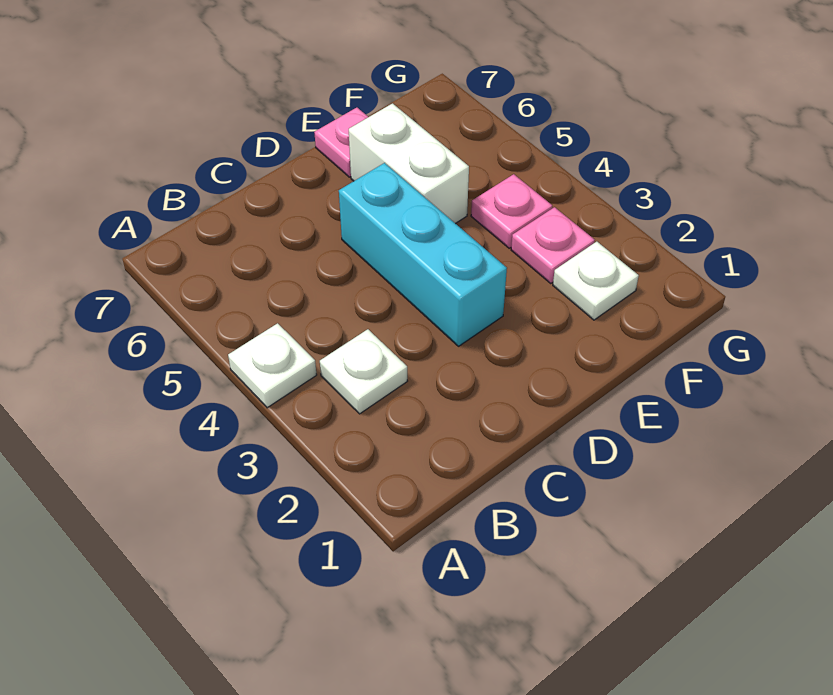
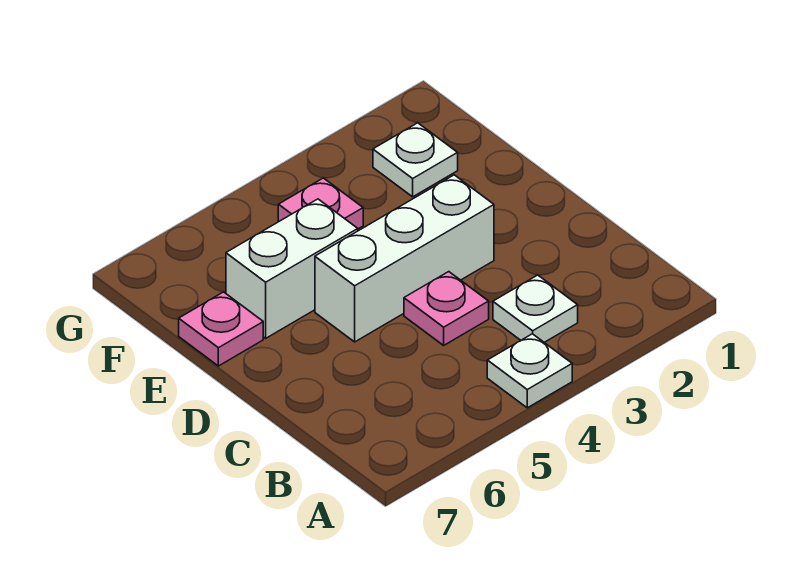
cyan 1x3 brick [339,163,507,346] -> white 1x3 brick [315,175,494,342]
pink 1x1 plate [511,207,595,283] -> pink 1x1 plate moved to [404,272,489,345]

